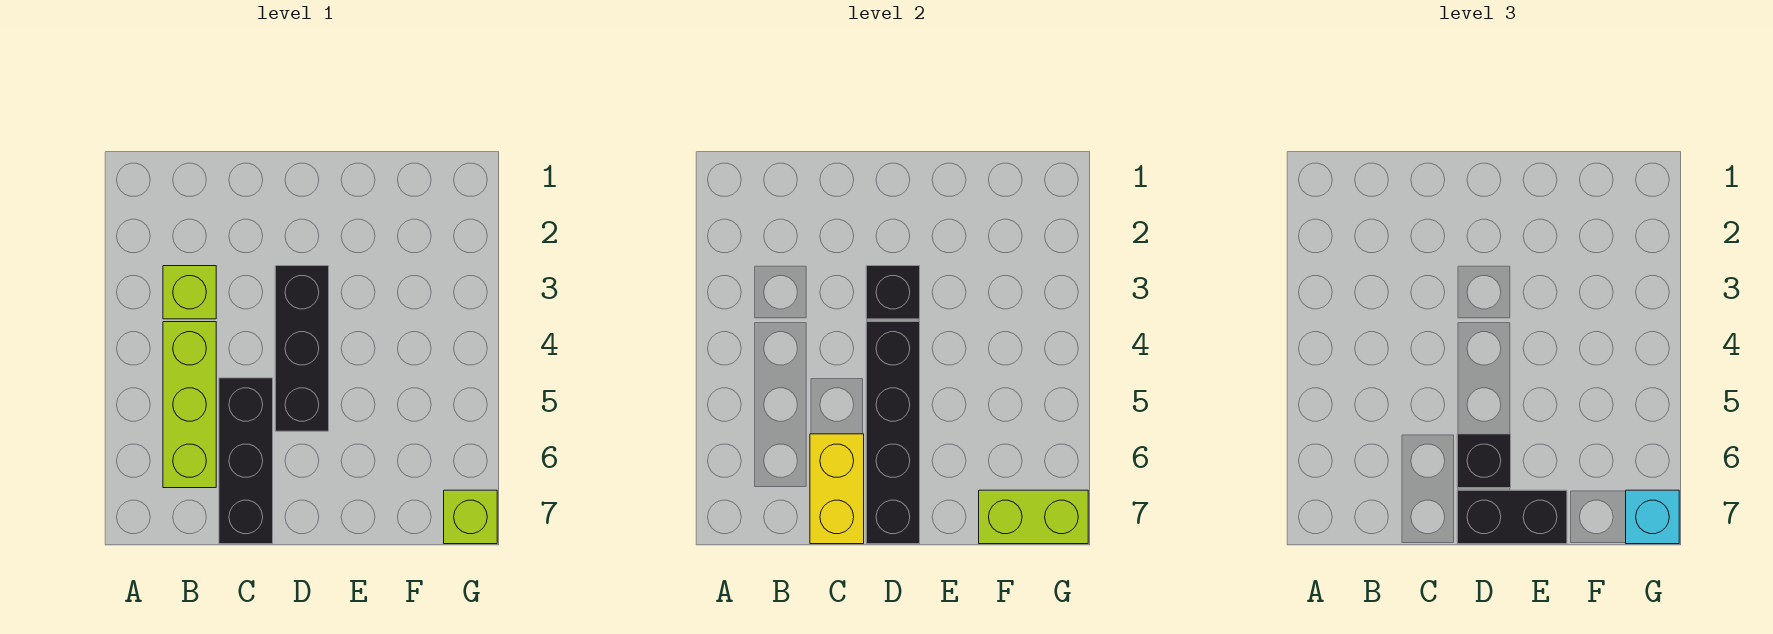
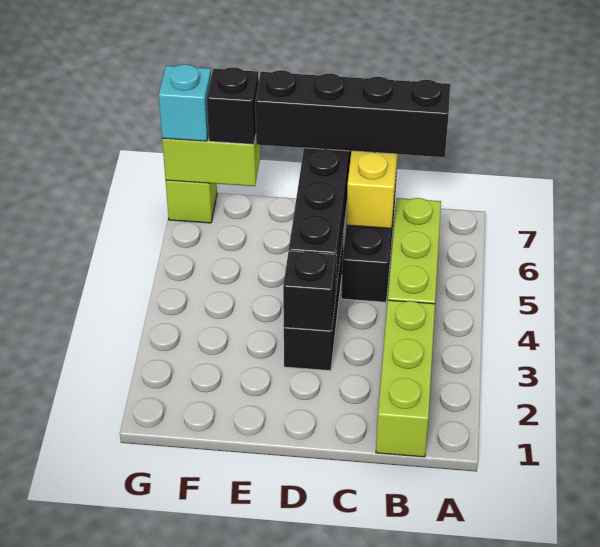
lime 1x1 brick [163,266,216,319] -> lime 1x3 brick [376,300,435,457]
black 1x1 brick [1457,434,1511,488] -> black 1x1 brick moved to [207,67,259,144]
black 1x2 brick [1457,490,1567,544] -> black 1x4 brick [255,70,450,157]

